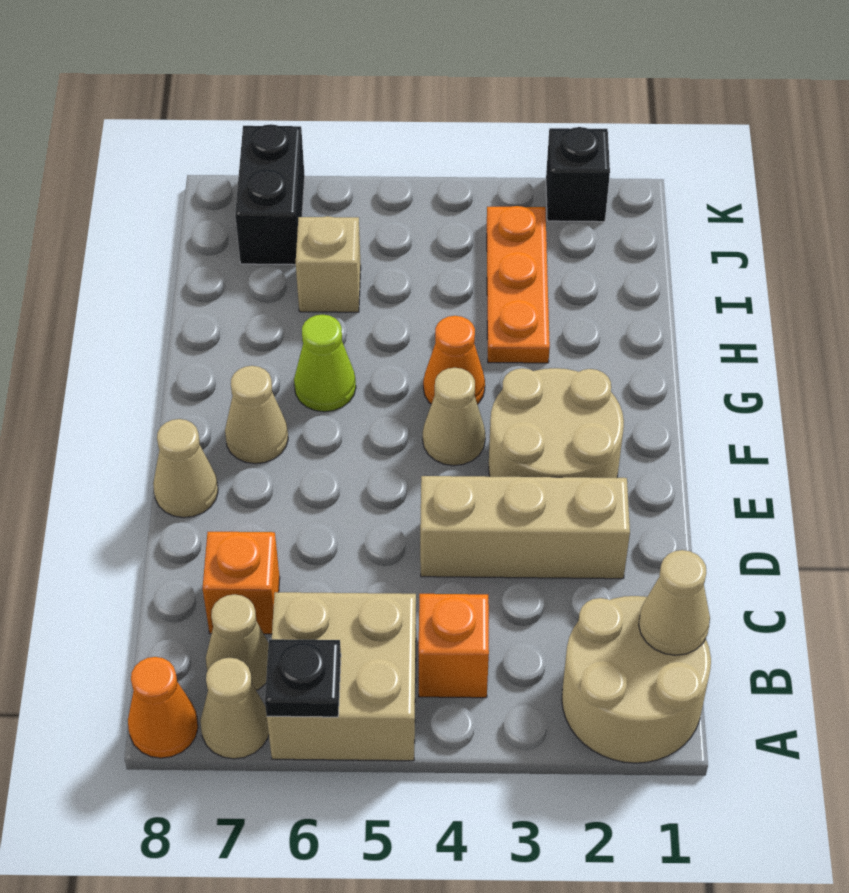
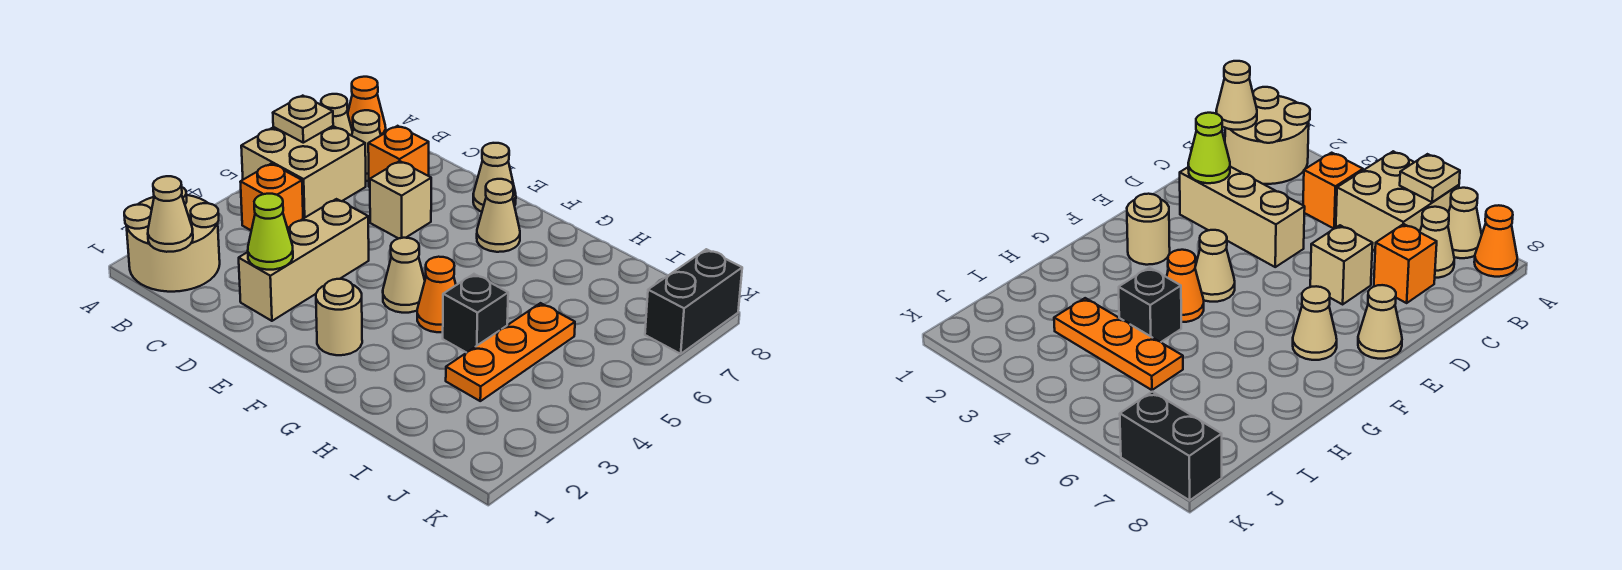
black 1x1 plate [265,639,341,717] -> tan 1x1 plate [273,96,333,143]
tan 2x2 round brick [488,368,624,478] -> tan 1x1 round brick [316,279,362,355]
lime 1x1 cone [294,315,356,412] -> lime 1x1 cone moved to [248,194,293,270]
orange 1x3 plate [487,206,550,363] -> orange 1x3 plate turned to [446,303,575,401]
tan 1x1 brick [296,216,361,312] -> tan 1x1 brick moved to [370,161,431,239]
black 1x2 brick [235,124,305,265] -> black 1x2 brick turned to [645,249,742,354]
black 1x1 brick [546,127,610,222] -> black 1x1 brick moved to [443,274,508,353]

